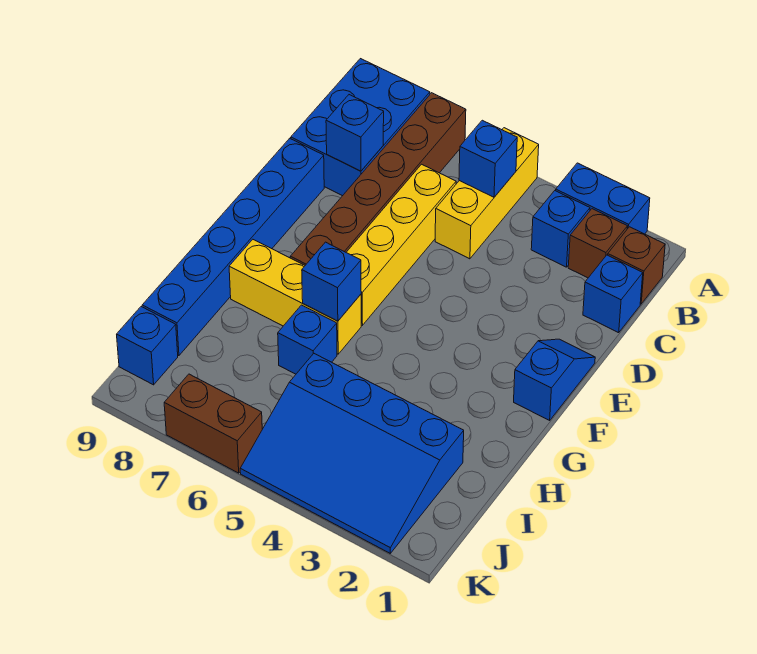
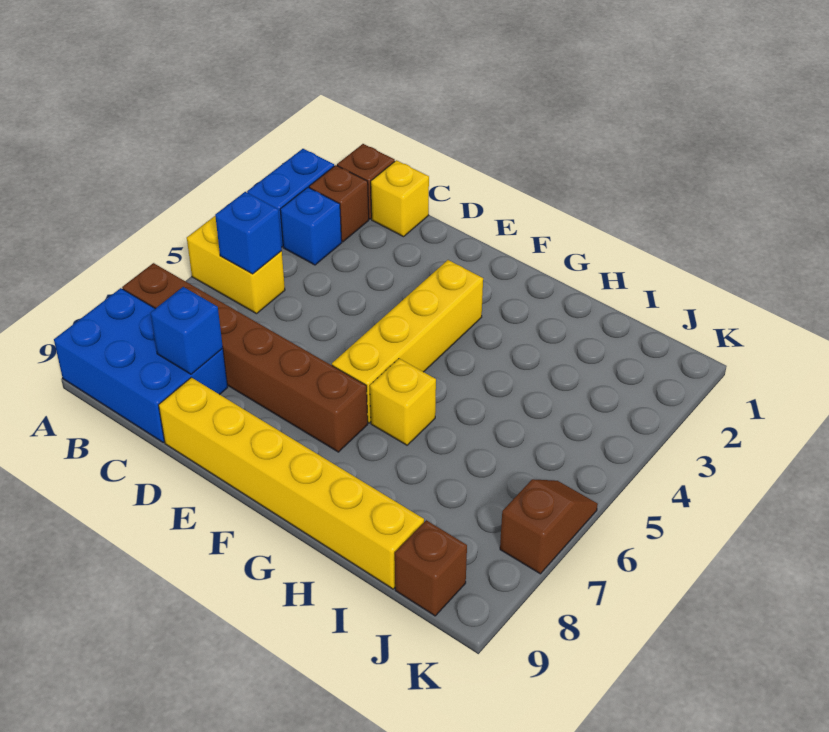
yellow 1x3 brick [435,128,539,259] -> yellow 1x2 brick [187,216,285,314]
blue 1x1 brick [583,255,643,333] -> yellow 1x1 brick [371,160,429,237]
yellow 1x4 brick [346,164,456,325] -> yellow 1x4 brick turned to [332,260,483,423]
blue 1x6 brick [142,138,324,356] -> yellow 1x6 brick [159,378,424,589]
blue 1x2 slope [514,339,595,420] -> none
yellow 1x3 brick [229,240,361,354] -> yellow 1x1 brick [370,359,436,445]
blue 1x1 brick [302,242,361,321] -> none
blue 1x1 brick [278,305,337,374] -> none
blue 3x4 slope [240,354,464,553] -> none
blue 1x1 brick [117,307,178,385] -> brown 1x1 brick [395,520,467,616]
brown 1x2 brick [164,374,262,473] -> brown 1x2 slope [500,479,598,574]

